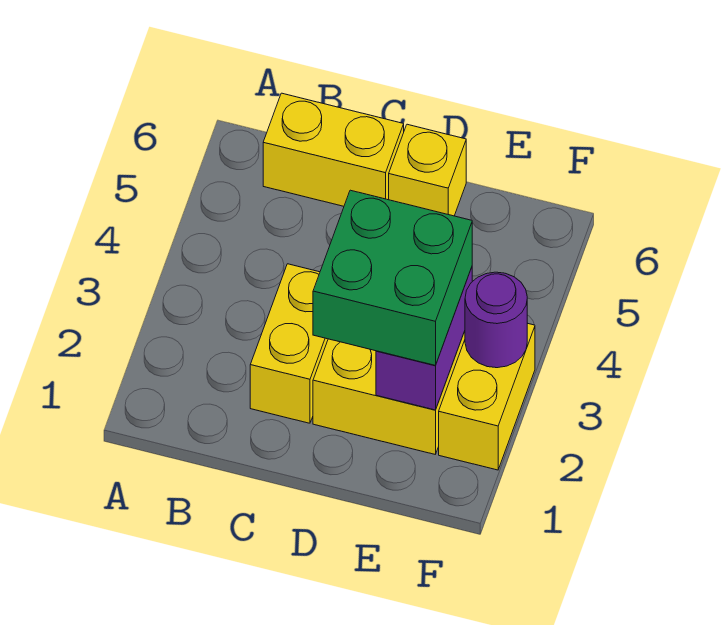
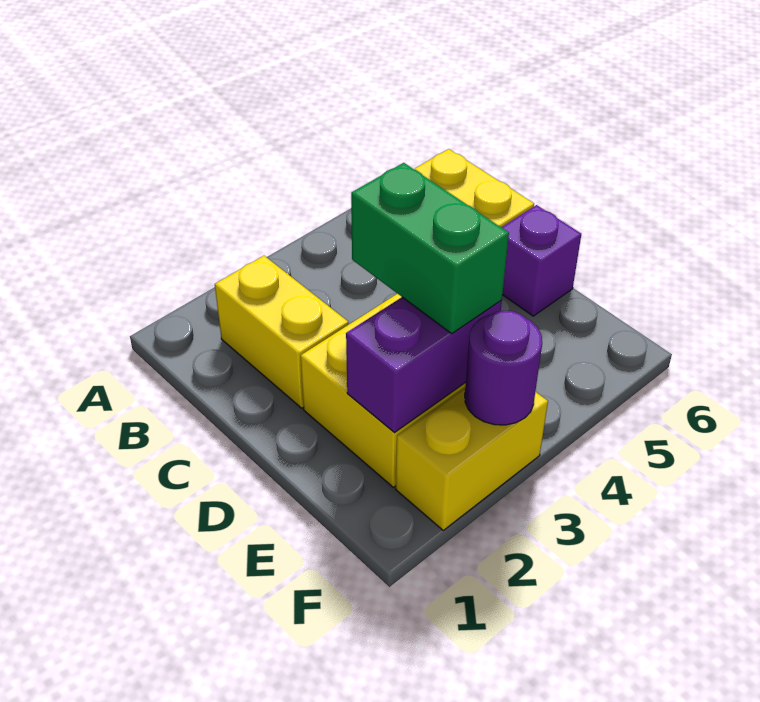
yellow 1x2 brick [250,264,328,423] -> yellow 1x2 brick turned to [215,256,348,408]
green 2x2 brick [313,190,472,365] -> green 1x2 brick [351,163,509,334]
yellow 1x1 brick [389,124,466,216] -> purple 1x1 brick [502,205,581,316]

